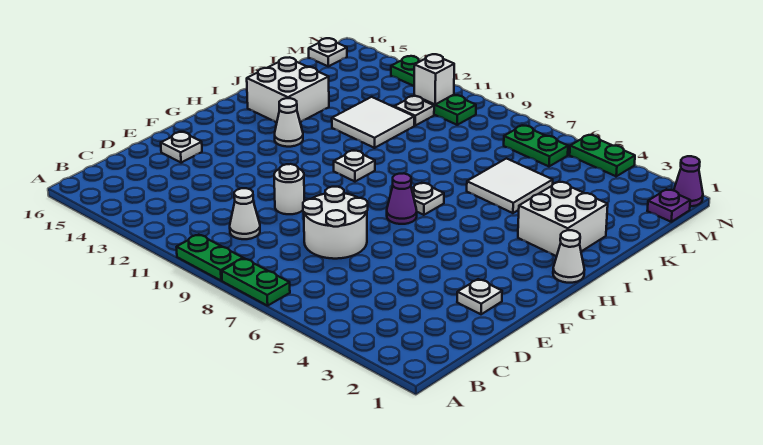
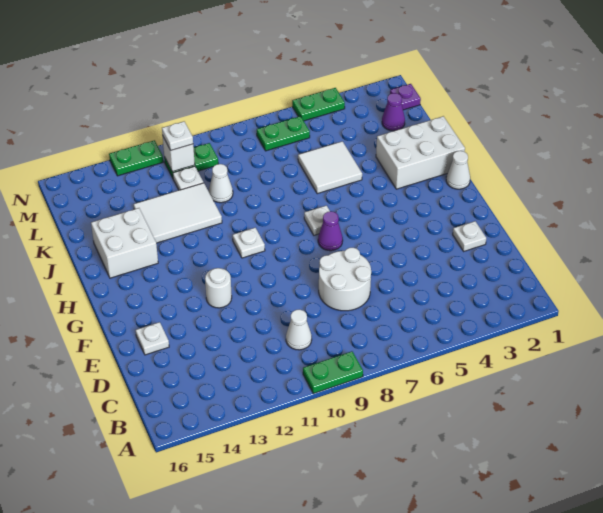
green 1x2 plate [222,258,290,306] -> none
white 1x1 round brick [274,164,304,214] -> white 1x1 round brick moved to [205,268,232,308]
white 1x1 cone [275,98,303,147] -> white 1x1 cone moved to [209,164,233,203]
white 2x2 brick [518,182,608,256] -> white 2x3 brick [376,116,465,189]
white 2x2 tile [332,97,414,148] -> white 2x3 tile [134,183,222,243]
white 1x1 plate [309,38,347,66] -> white 1x1 plate moved to [162,122,193,150]
purple 1x1 cone [674,156,703,206] -> purple 1x1 cone moved to [382,93,405,131]

